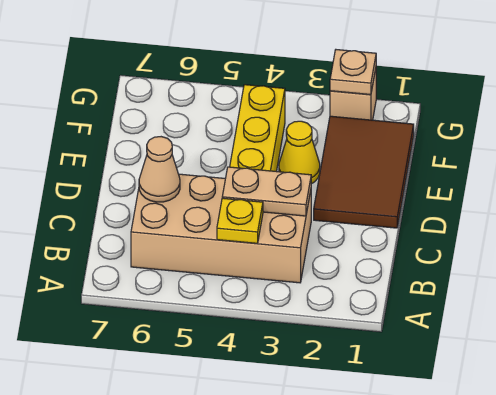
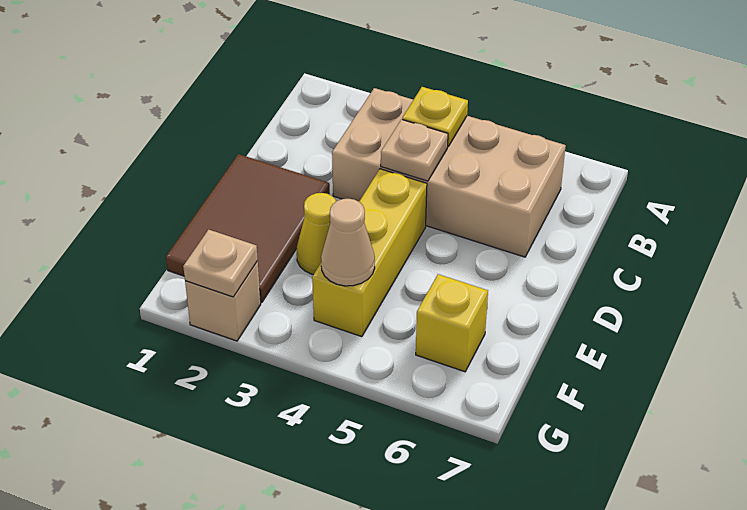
tan 1x2 plate [222,167,311,216] -> tan 1x1 plate [381,119,448,181]
tan 1x1 cone [139,137,180,202] -> tan 1x1 cone moved to [321,199,375,286]
none -> yellow 1x1 brick [416,274,488,372]

